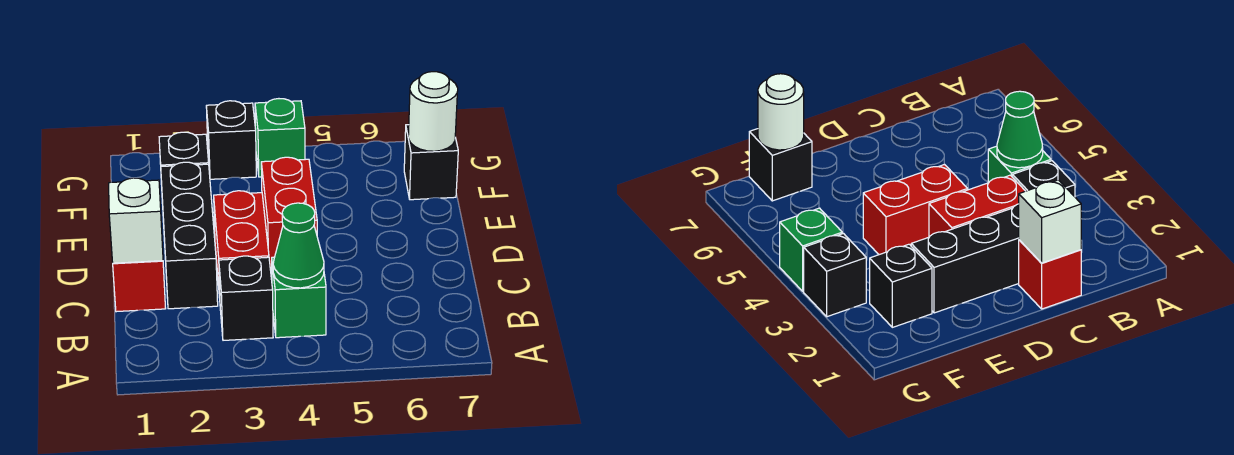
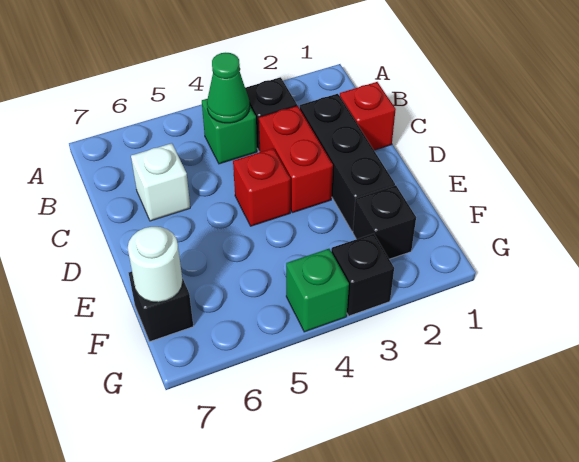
white 1x1 brick [109,178,163,263] -> white 1x1 brick moved to [131,143,190,221]
red 1x2 brick [261,157,317,270] -> red 1x1 brick [233,148,290,226]

